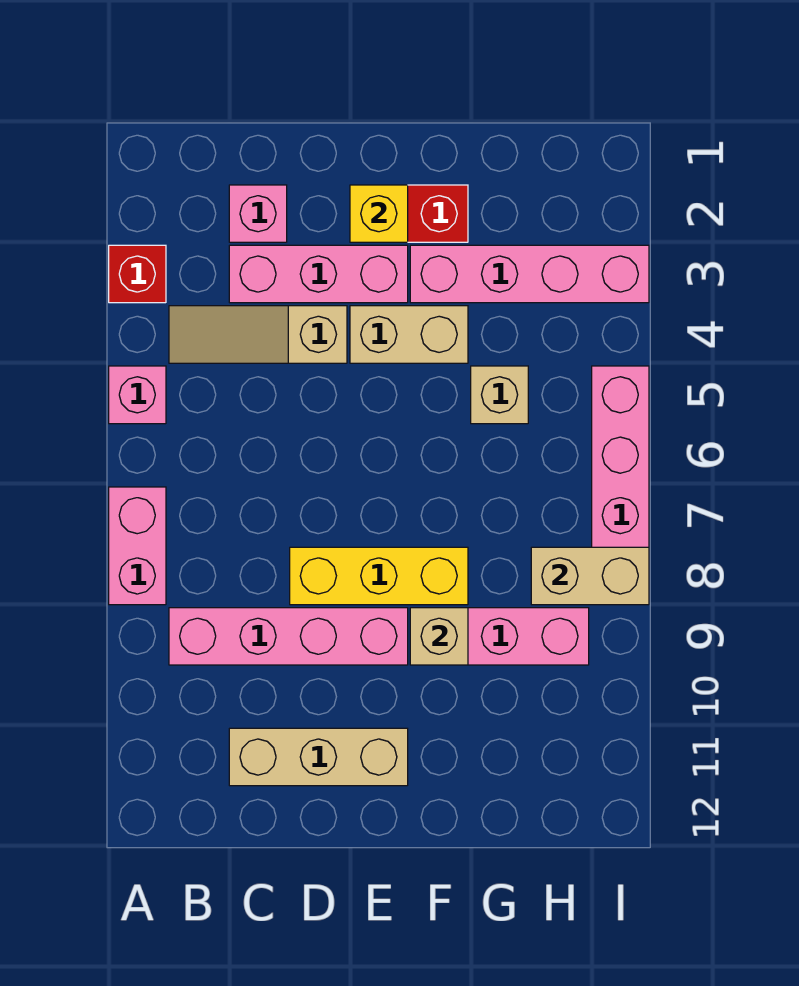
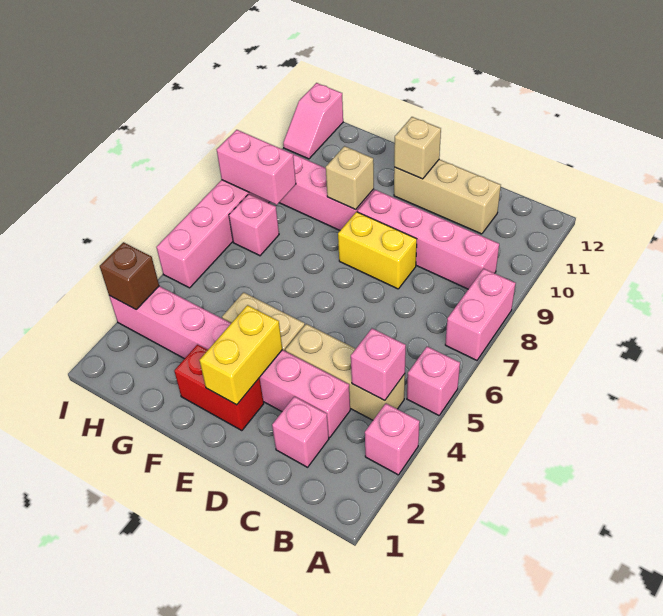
red 1x1 brick [109,245,166,303] -> pink 1x1 brick [365,403,420,475]
tan 1x3 slope [169,306,347,363] -> tan 1x3 brick [285,324,405,420]
none -> pink 1x1 brick [351,328,406,401]
yellow 1x3 brick [290,547,468,605] -> yellow 1x2 brick [338,212,417,289]
yellow 1x1 brick [350,185,408,242] -> yellow 1x2 brick [199,305,282,405]
tan 1x1 brick [471,366,528,424] -> tan 1x1 brick moved to [394,117,441,179]
none -> pink 1x1 brick [229,194,279,256]
tan 1x2 brick [531,547,649,605] -> pink 1x2 brick [217,130,296,205]
none -> brown 1x1 brick [100,242,159,309]
none -> pink 1x2 slope [283,83,343,159]

